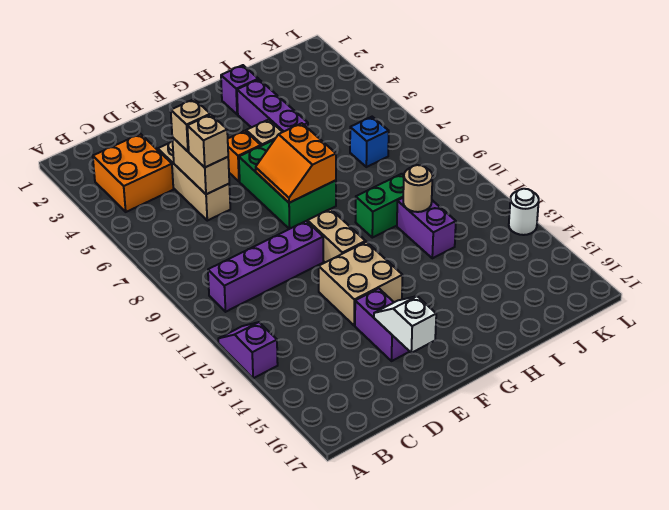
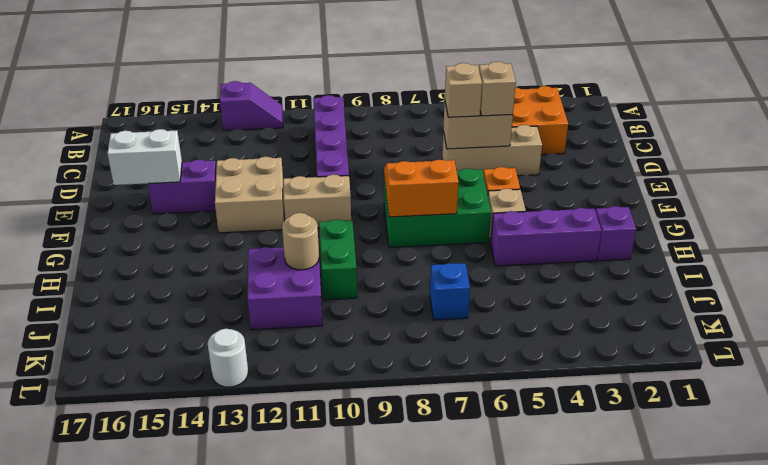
white 1x2 slope [374,296,436,353] -> white 1x2 brick [107,129,182,185]
purple 1x2 brick [397,198,456,258] -> purple 2x2 brick [247,247,322,330]

